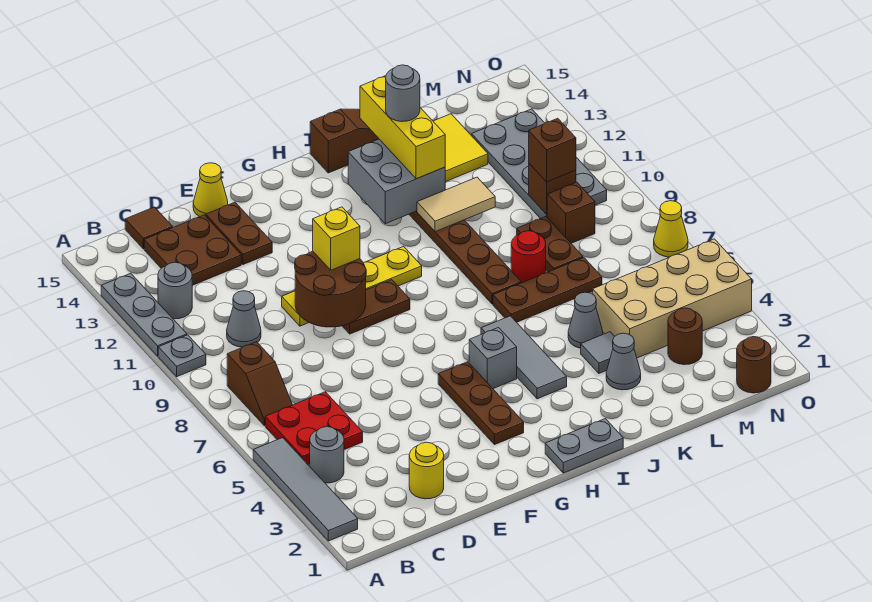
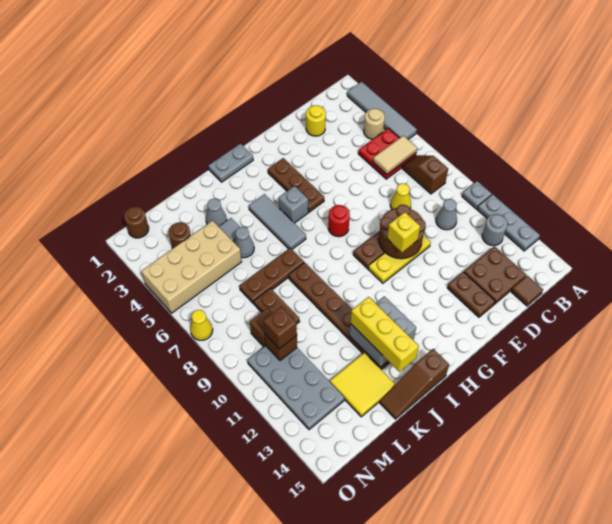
grey 1x1 round brick [310,427,344,483] -> tan 1x1 round brick [364,109,385,139]
yellow 1x4 plate [282,247,422,326] -> yellow 1x3 plate [368,235,431,283]
yellow 1x1 cone [193,163,228,217] -> yellow 1x1 cone moved to [390,183,411,209]
tan 1x2 tile [417,177,495,232] -> tan 1x2 tile moved to [373,136,417,174]
grey 1x1 round brick [386,65,420,122] -> none
red 1x1 round brick [511,231,546,283] -> red 1x1 round brick moved to [328,205,350,237]

